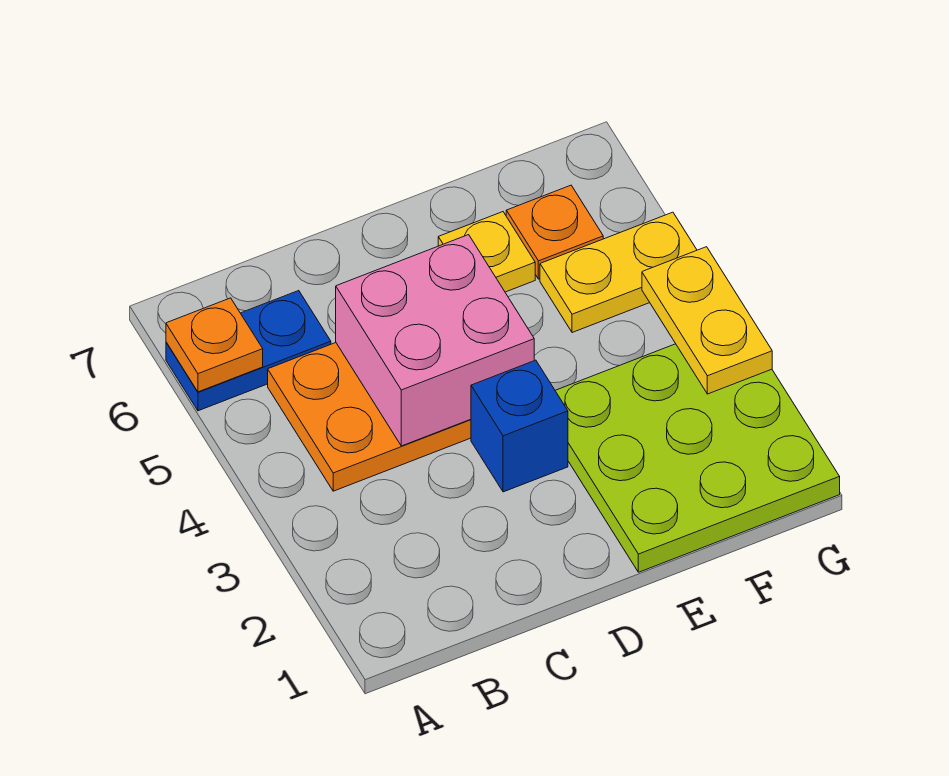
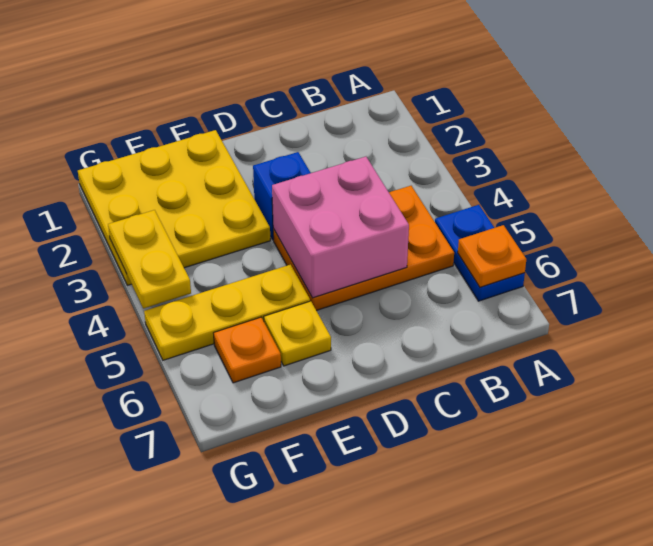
blue 1x2 plate [166,291,331,411] -> blue 1x2 plate turned to [435,205,525,301]
lime 3x3 plate [555,344,840,572] -> yellow 3x3 plate [78,130,270,285]
yellow 1x2 plate [540,212,697,333] -> yellow 1x3 plate [144,265,310,360]

